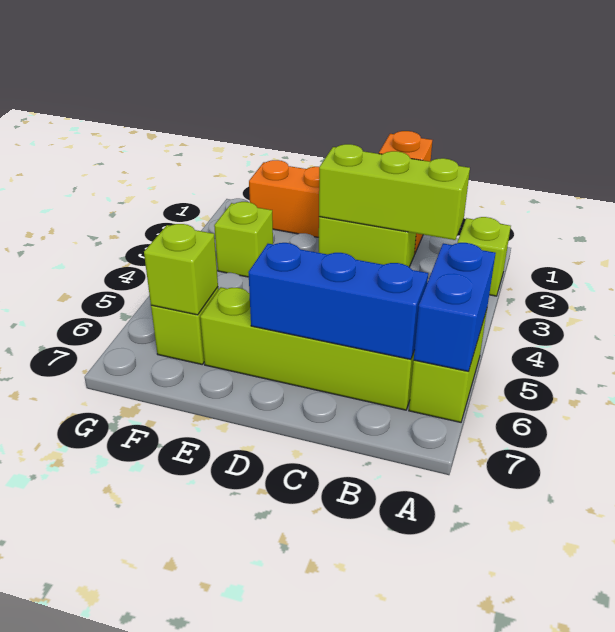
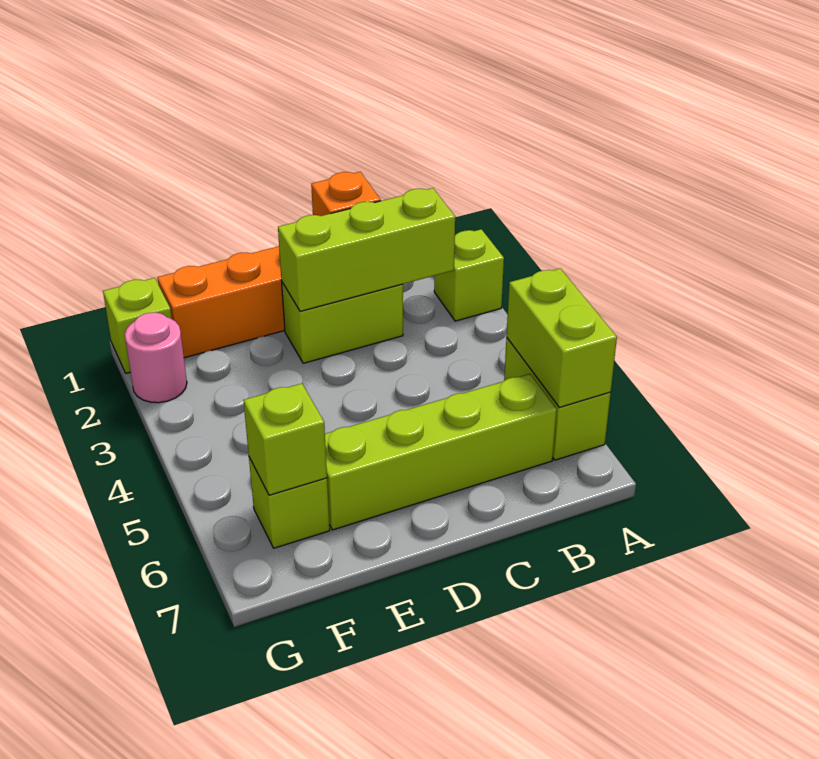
blue 1x2 brick [414,243,496,372] -> lime 1x2 brick [506,268,617,408]
blue 1x3 brick [248,243,428,359] -> none
lime 1x1 brick [214,202,273,277] -> lime 1x1 brick moved to [103,278,172,373]
none -> pink 1x1 round brick [125,312,187,403]

